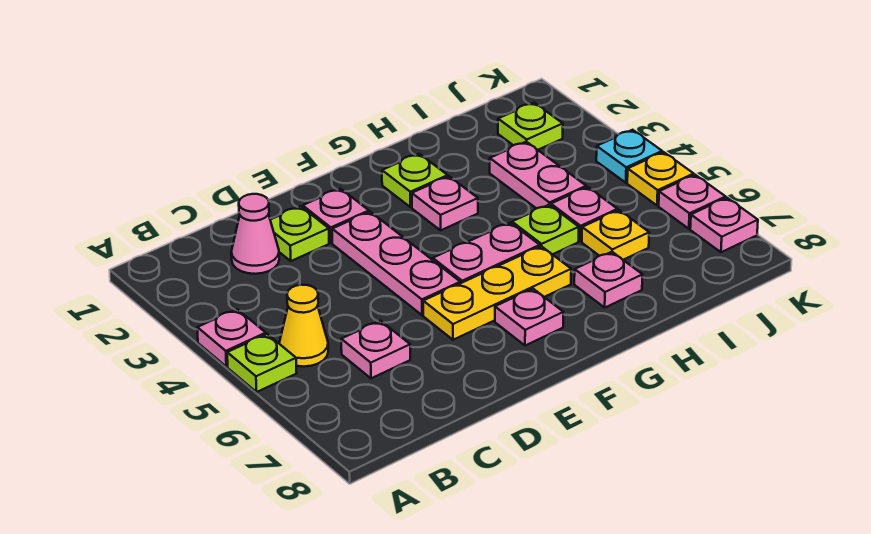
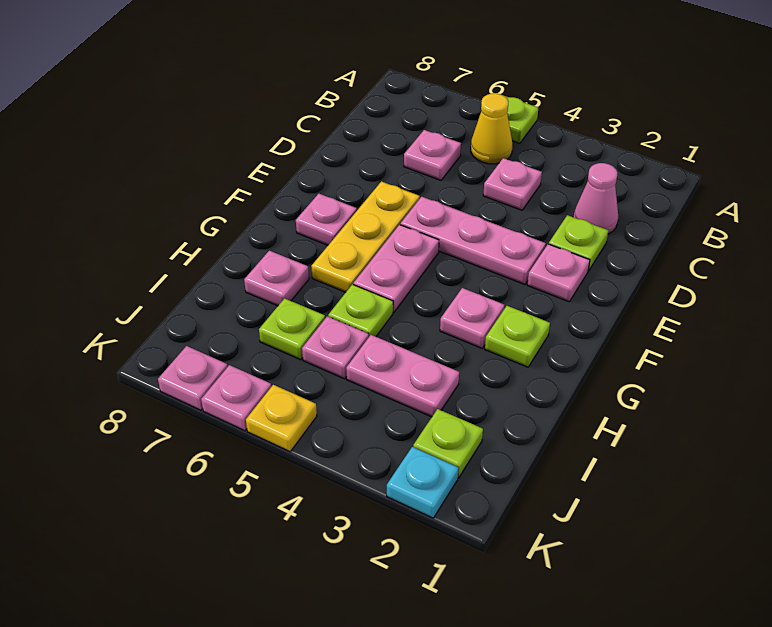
pink 1x1 plate [197,309,266,367] -> pink 1x1 plate moved to [483,158,542,210]
yellow 1x1 plate [582,210,649,260] -> lime 1x1 plate [259,298,325,360]
cyan 1x1 plate [596,130,662,183] -> cyan 1x1 plate moved to [387,447,459,518]

